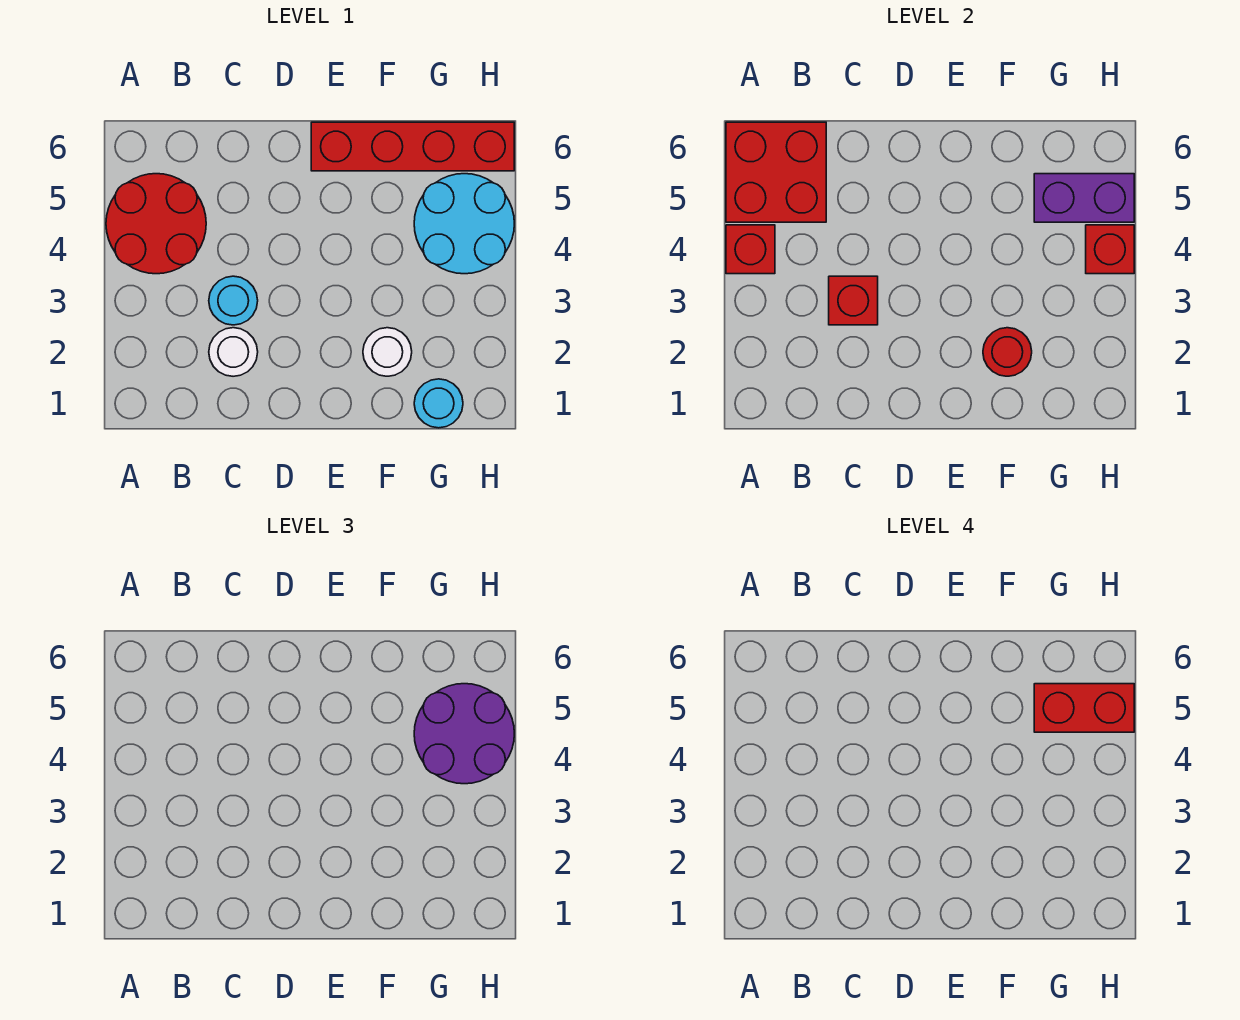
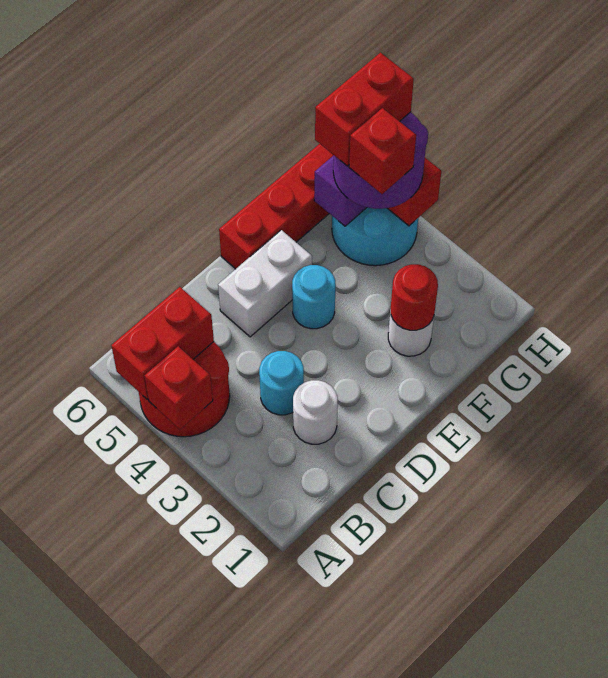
red 2x2 brick [726,122,826,222] -> red 1x2 brick [111,287,214,399]
red 1x1 brick [829,276,878,325] -> red 1x1 brick moved to [349,108,416,194]
none -> white 1x2 brick [218,230,312,337]
cyan 1x1 round brick [414,379,463,428] -> cyan 1x1 round brick moved to [292,265,336,329]

